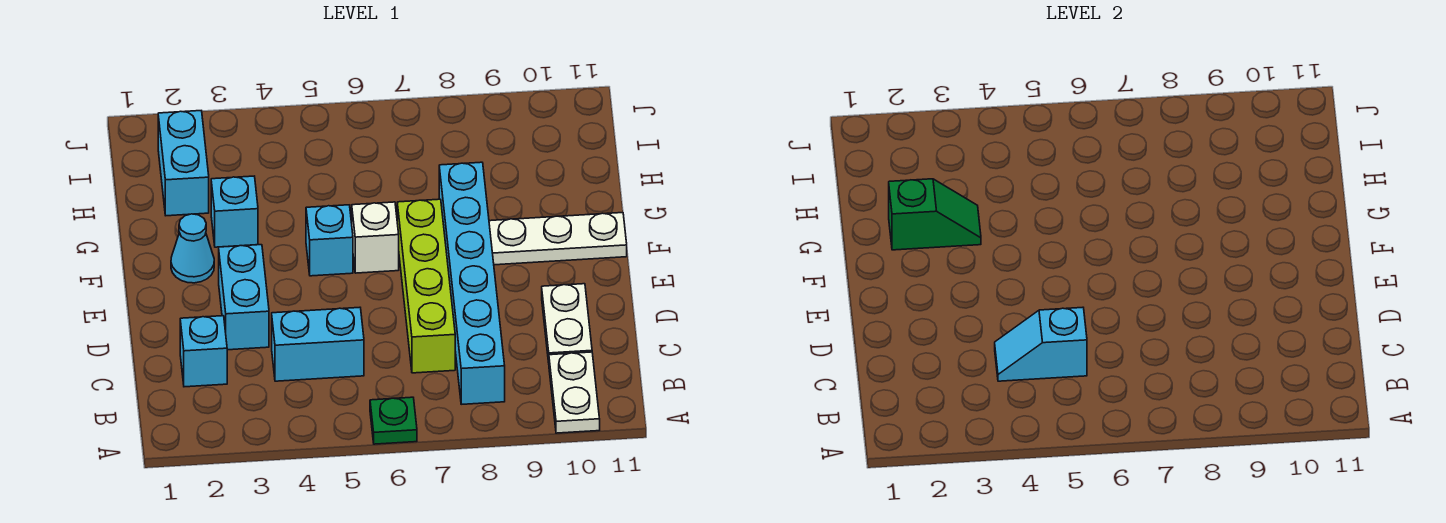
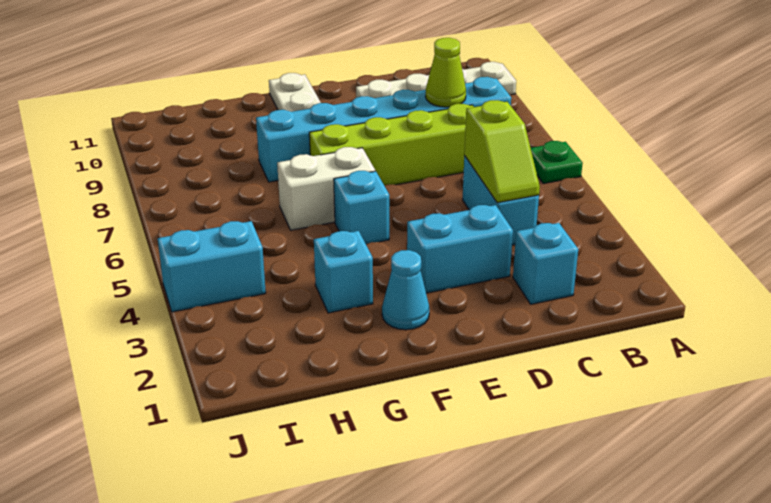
cyan 1x2 slope [995,307,1087,381] -> lime 1x2 slope [464,100,540,203]
none -> lime 1x1 cone [425,38,466,107]
white 1x1 brick [352,202,399,273] -> white 1x2 brick [277,147,375,230]
green 1x2 slope [889,179,981,250] -> none
cyan 1x2 brick [158,111,209,216] -> cyan 1x2 brick moved to [158,221,266,312]

